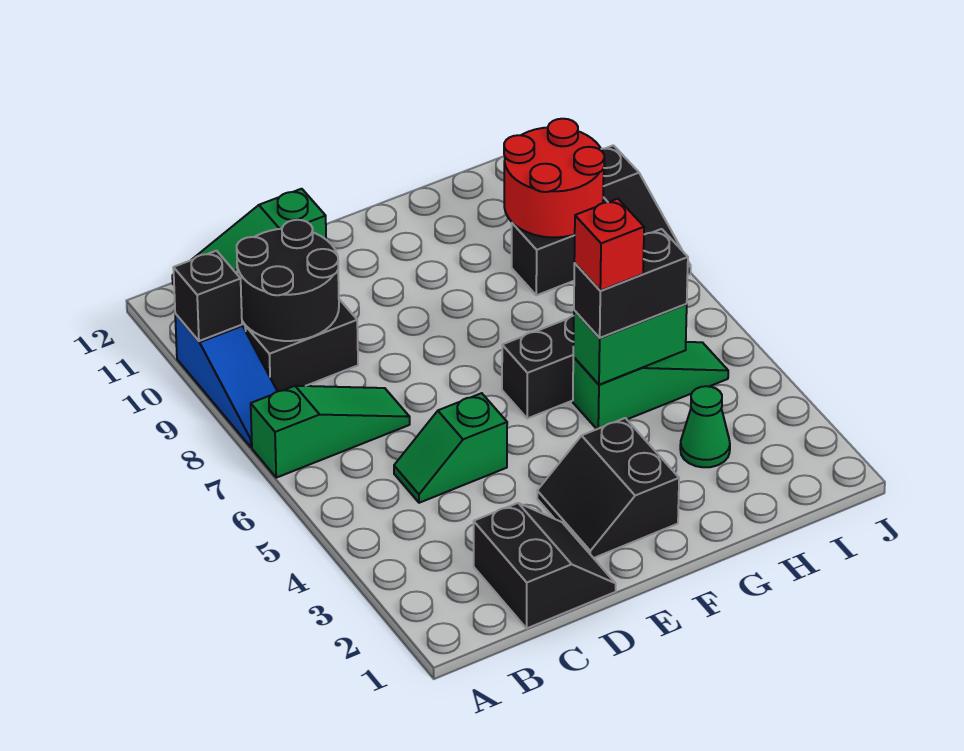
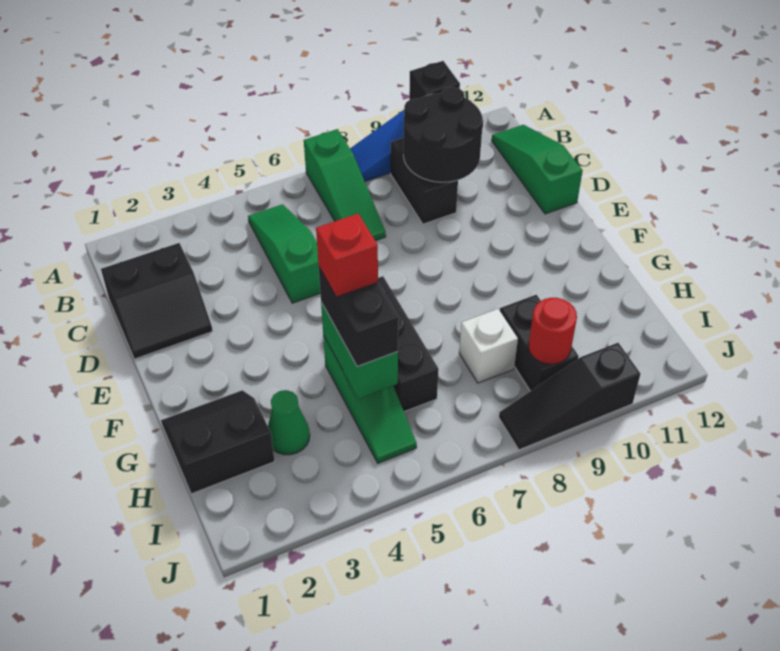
green 1x2 slope [394,393,507,503] -> green 1x3 slope [248,204,320,303]
black 2x2 slope [537,418,679,558] -> black 2x2 slope moved to [161,390,275,494]
none -> white 1x1 brick [459,309,518,383]
red 2x2 round brick [504,119,604,237] -> red 1x1 round brick [529,298,577,364]

